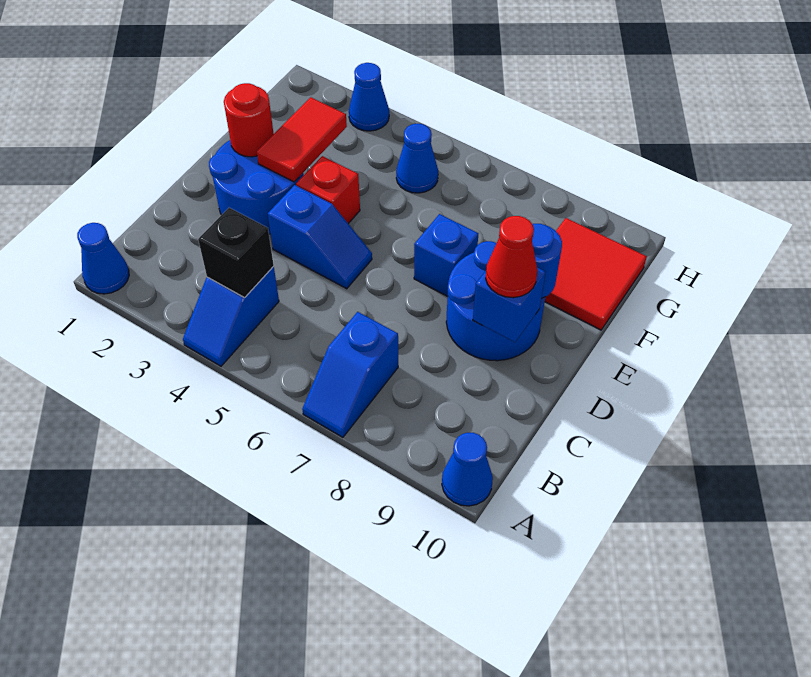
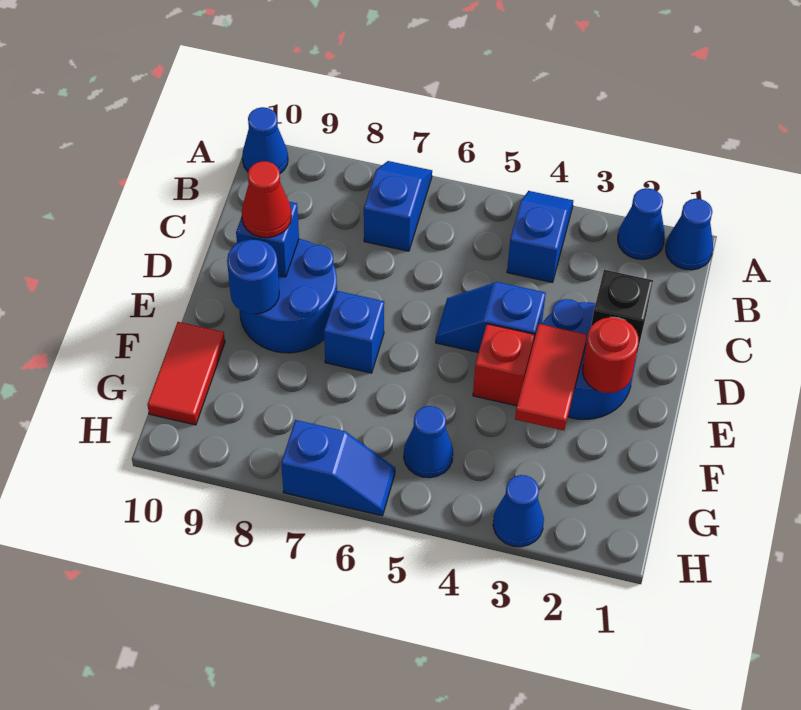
none -> blue 1x1 cone [618,188,665,260]
black 1x1 brick [198,208,274,298] -> black 1x1 brick moved to [591,270,653,354]
red 2x2 tile [545,218,647,330] -> red 1x2 tile [147,322,225,425]
none -> blue 1x2 slope [281,420,395,516]

